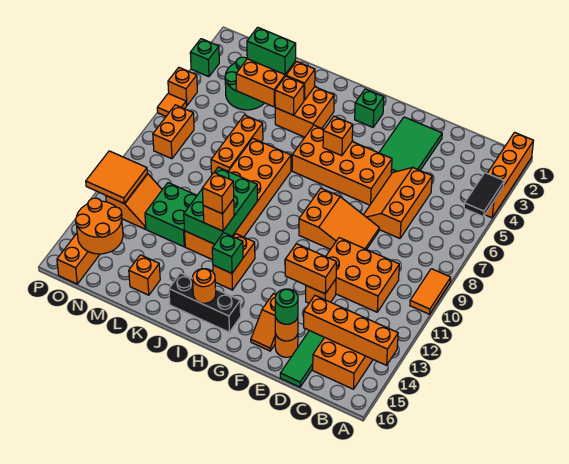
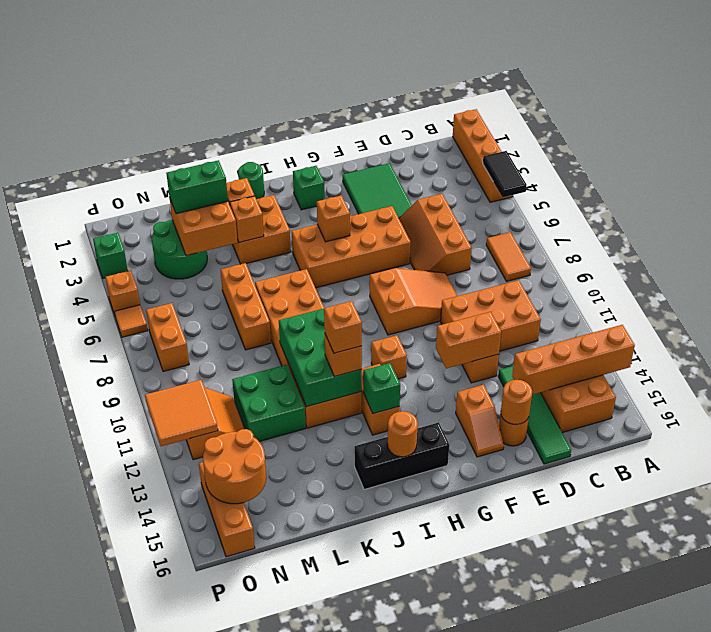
orange 1x2 tile [410,269,451,314] -> orange 1x2 tile moved to [486,232,531,281]
green 1x1 round brick [275,289,298,324] -> green 1x1 round brick moved to [238,162,264,199]
orange 1x1 brick [129,255,160,295] -> orange 1x1 brick moved to [371,335,407,379]

